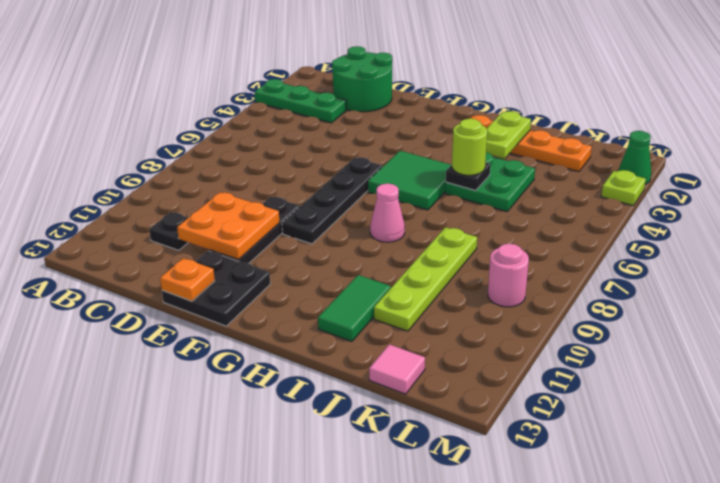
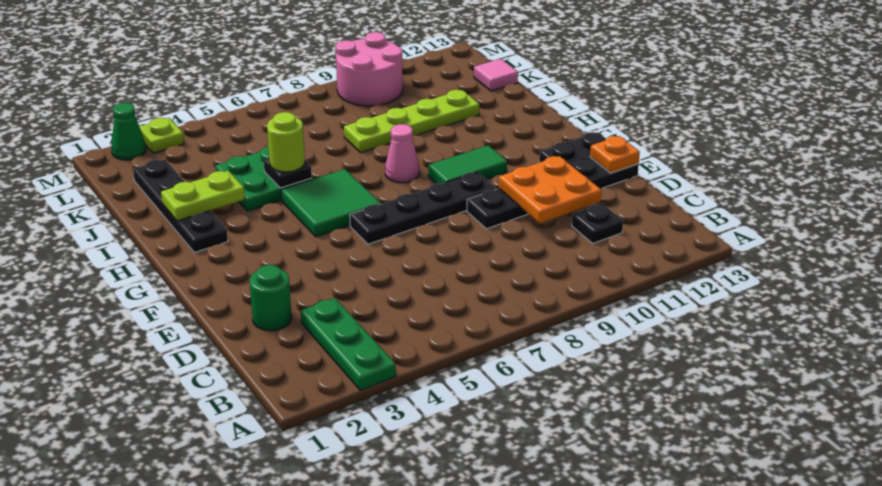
green 2x2 round brick [332,46,392,112] -> green 1x1 round brick [250,265,292,331]
orange 1x4 plate [470,115,592,171] -> black 1x4 plate [133,160,228,252]
green 1x2 tile [318,275,391,341] -> green 1x2 tile moved to [428,145,507,184]
pink 1x1 round brick [488,244,529,307] -> pink 2x2 round brick [336,32,403,106]

